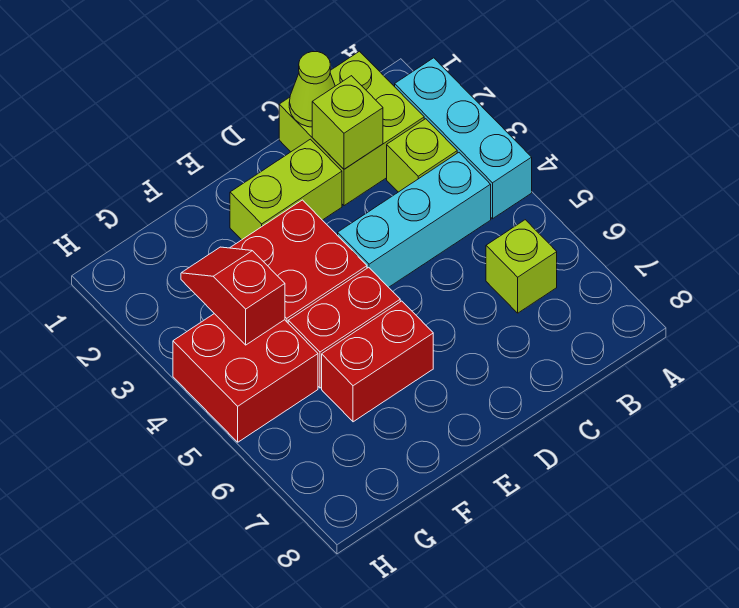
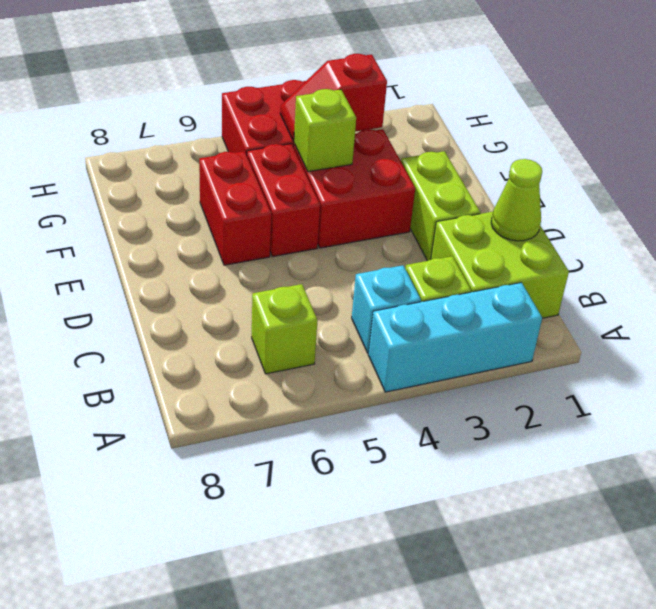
cyan 1x3 brick [338,153,491,287] -> cyan 1x1 brick [352,265,421,353]
lime 1x1 brick [312,76,383,169] -> lime 1x1 brick moved to [294,89,356,172]
red 1x2 slope [181,247,285,345] -> red 1x2 slope turned to [280,54,387,141]

